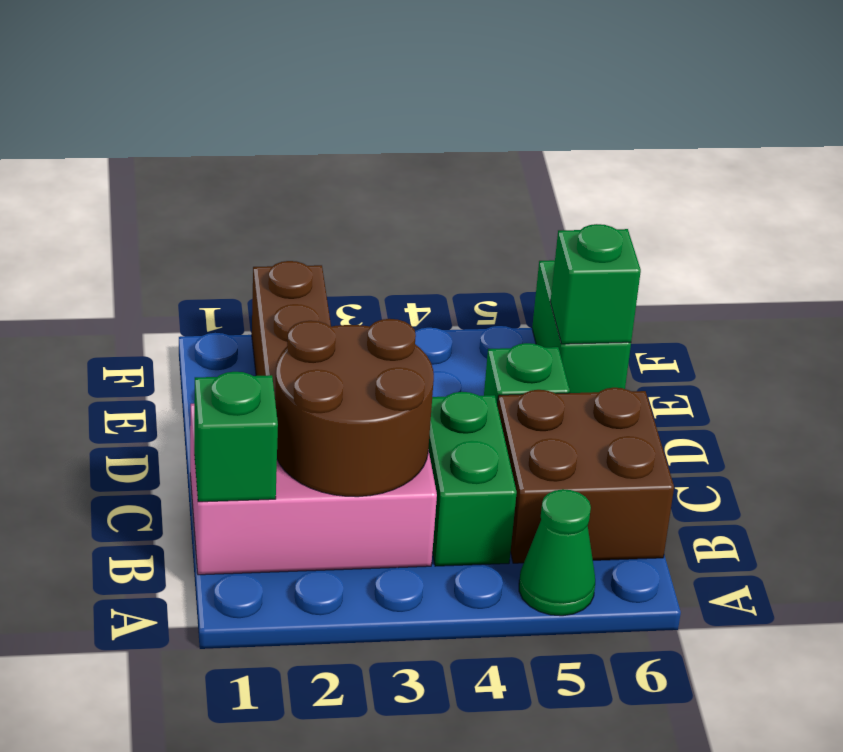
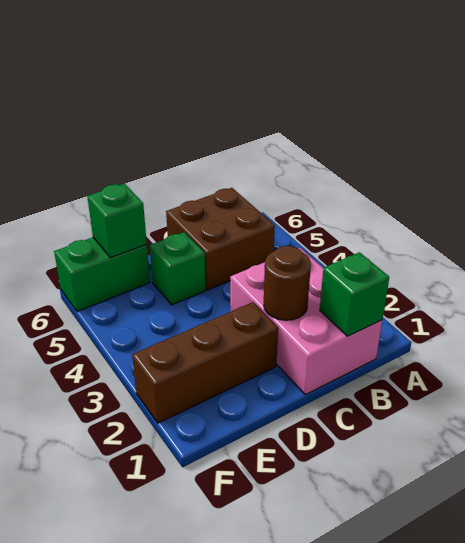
green 1x1 cone [519,489,595,616] -> none
brown 2x2 round brick [275,319,434,497] -> brown 1x1 round brick [264,246,311,320]
green 1x2 brick [428,392,517,566] -> none

